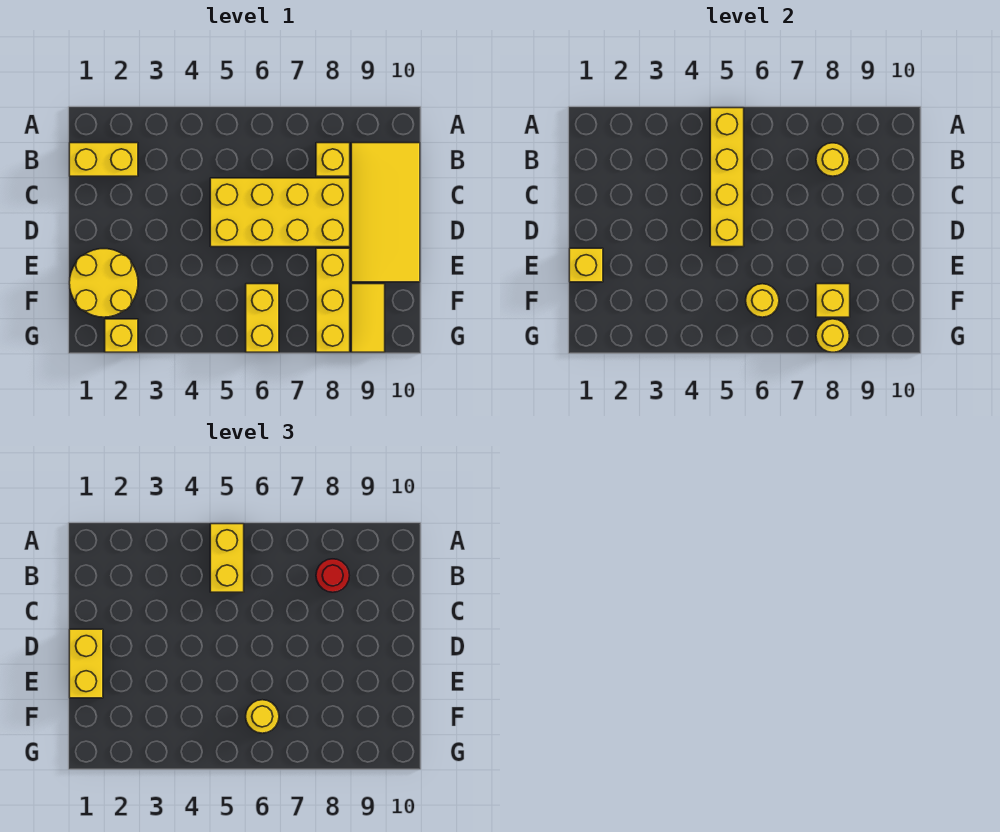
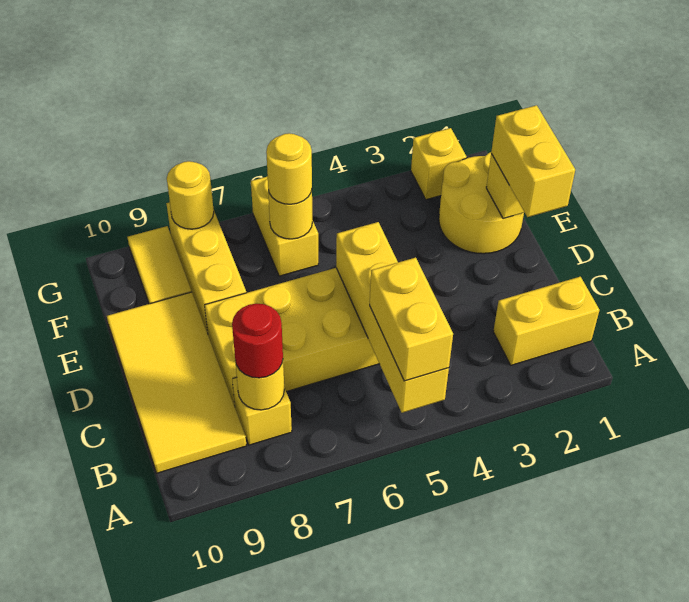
yellow 1x1 brick [816,284,850,317] -> none

